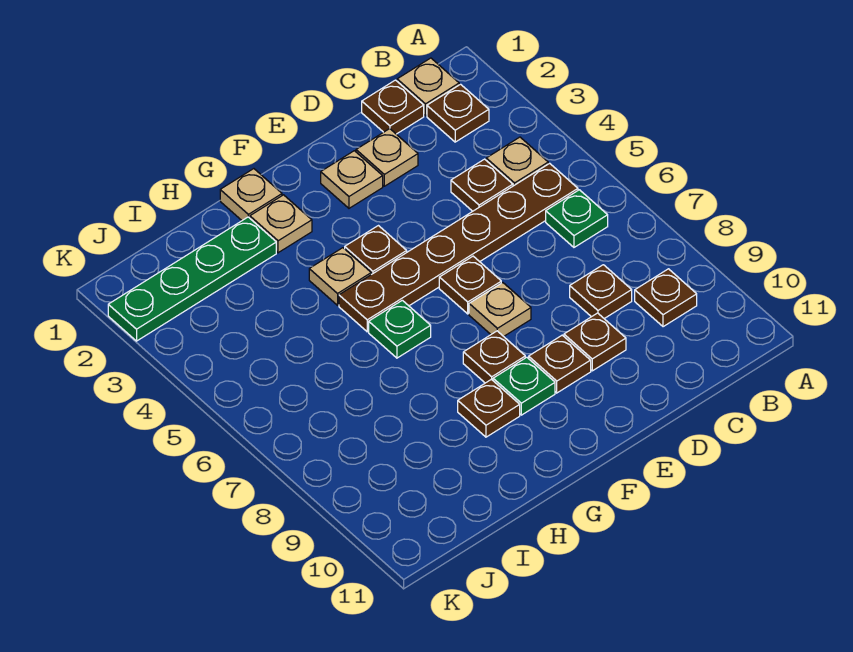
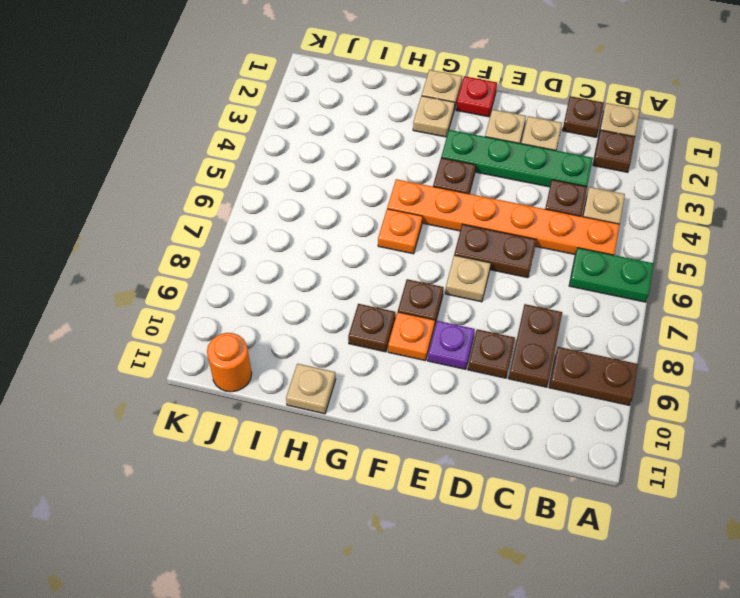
brown 1x6 plate [339,163,578,332] -> orange 1x6 plate [387,179,620,255]
green 1x1 plate [546,190,608,247] -> green 1x2 plate [569,248,654,302]
brown 1x1 plate [635,269,697,327] -> brown 1x2 plate [549,347,638,405]
brown 1x1 plate [570,265,632,319] -> brown 1x2 plate [508,304,562,387]
brown 1x1 plate [439,256,501,314] -> brown 1x2 plate [454,224,536,278]
brown 1x1 plate [529,335,591,393] -> purple 1x1 plate [428,321,475,369]
none -> red 1x1 plate [456,76,497,117]
green 1x1 plate [493,357,555,415] -> orange 1x1 plate [388,312,435,361]
tan 1x1 plate [309,248,371,305] -> tan 1x1 plate moved to [286,364,336,414]
green 1x1 plate [369,300,431,358] -> orange 1x1 plate [378,209,422,254]
green 1x4 plate [108,217,276,341] -> green 1x4 plate moved to [441,130,593,187]
none -> orange 1x1 round brick [207,333,252,392]

